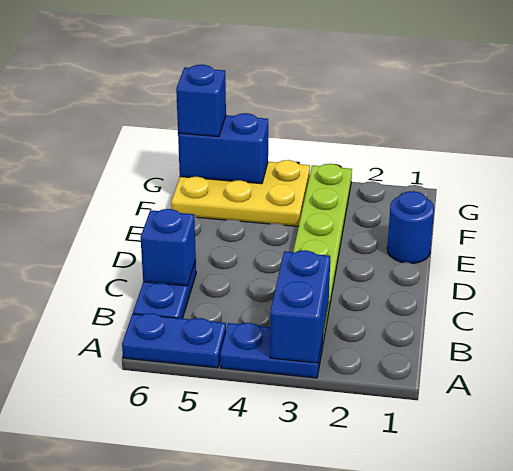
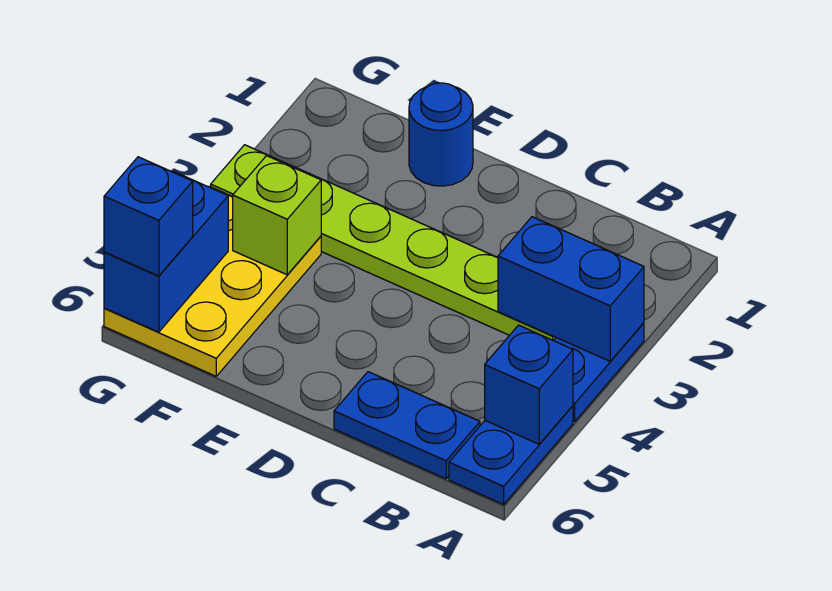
blue 1x1 brick [141,209,196,286] -> blue 1x1 brick moved to [485,325,573,444]
none -> lime 1x1 brick [233,156,321,275]

